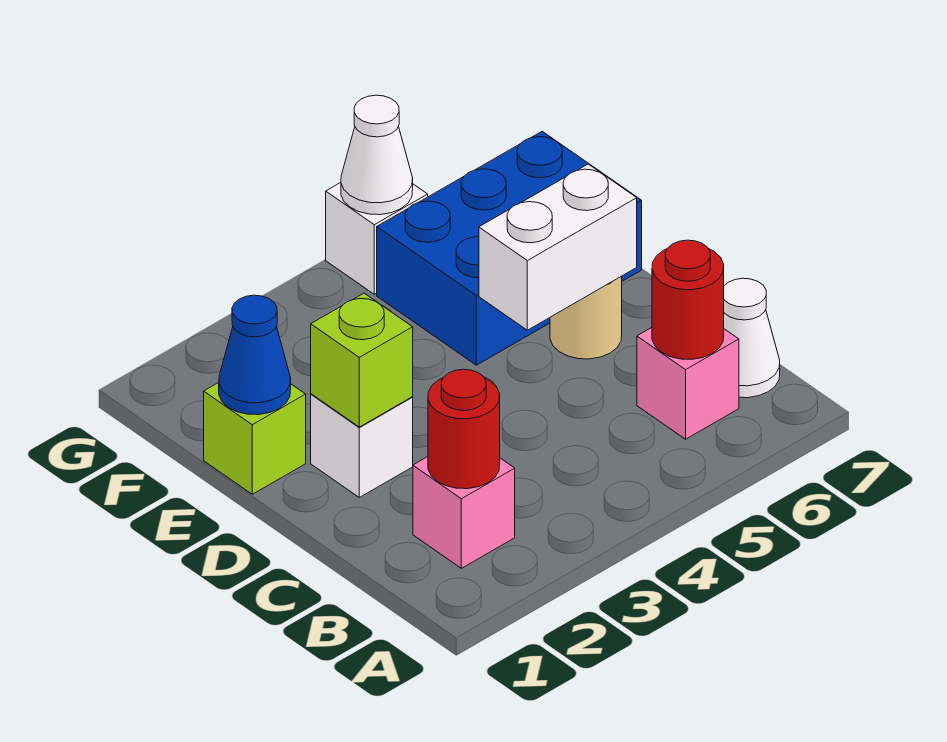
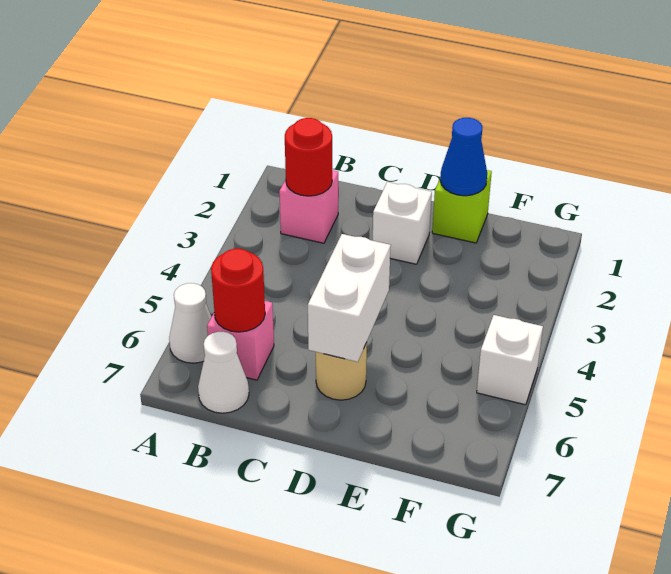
lime 1x1 brick [311,293,413,427] -> none
blue 2x3 brick [377,131,642,365] -> none
white 1x1 cone [341,95,413,215] -> white 1x1 cone moved to [169,283,211,363]

